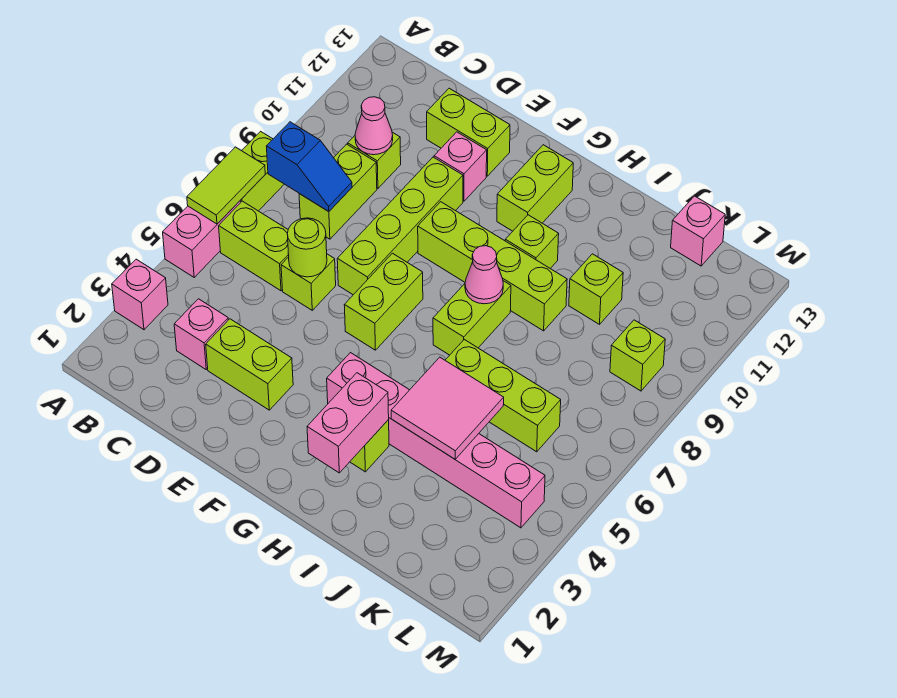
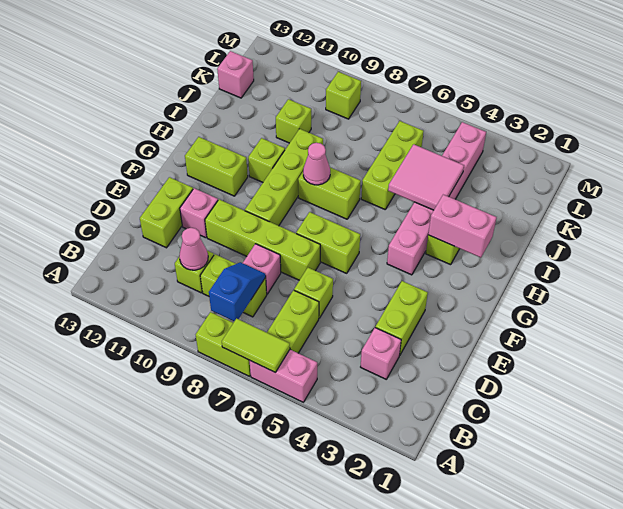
pink 1x1 brick [112,259,168,330] -> pink 1x1 brick moved to [243,244,281,294]
lime 1x1 round brick [287,218,327,277] -> none

